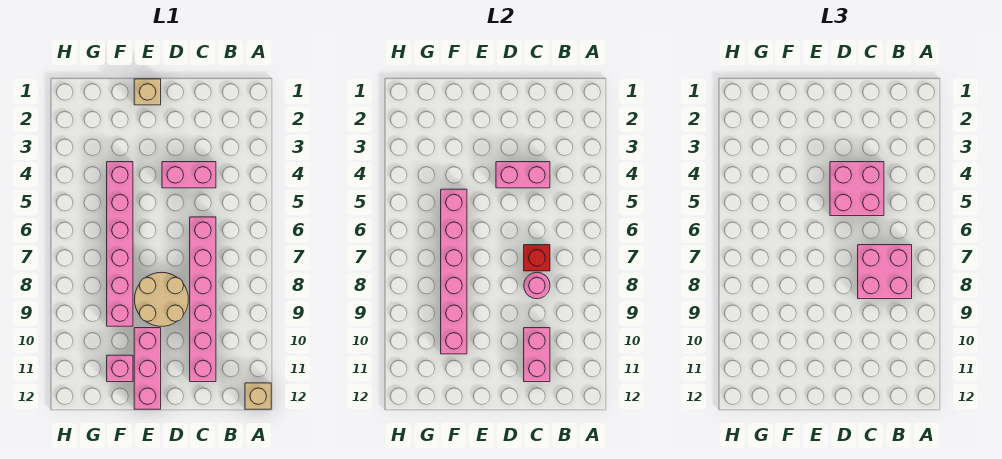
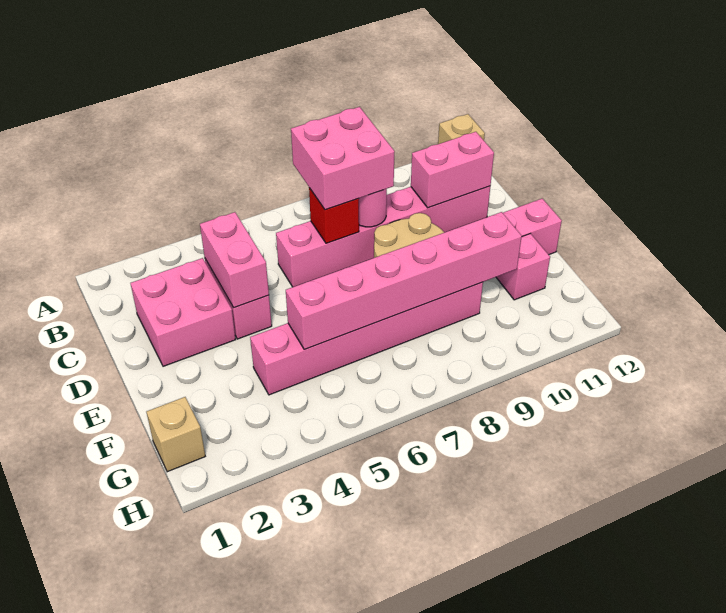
pink 2x2 brick [830,162,884,216] -> pink 2x2 brick moved to [130,258,236,366]
tan 1x1 brick [134,79,161,105] -> tan 1x1 brick moved to [147,397,205,472]

